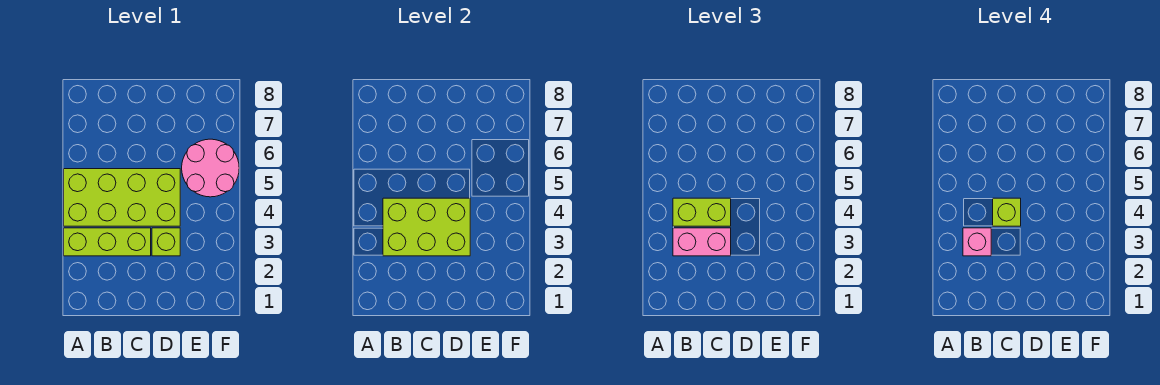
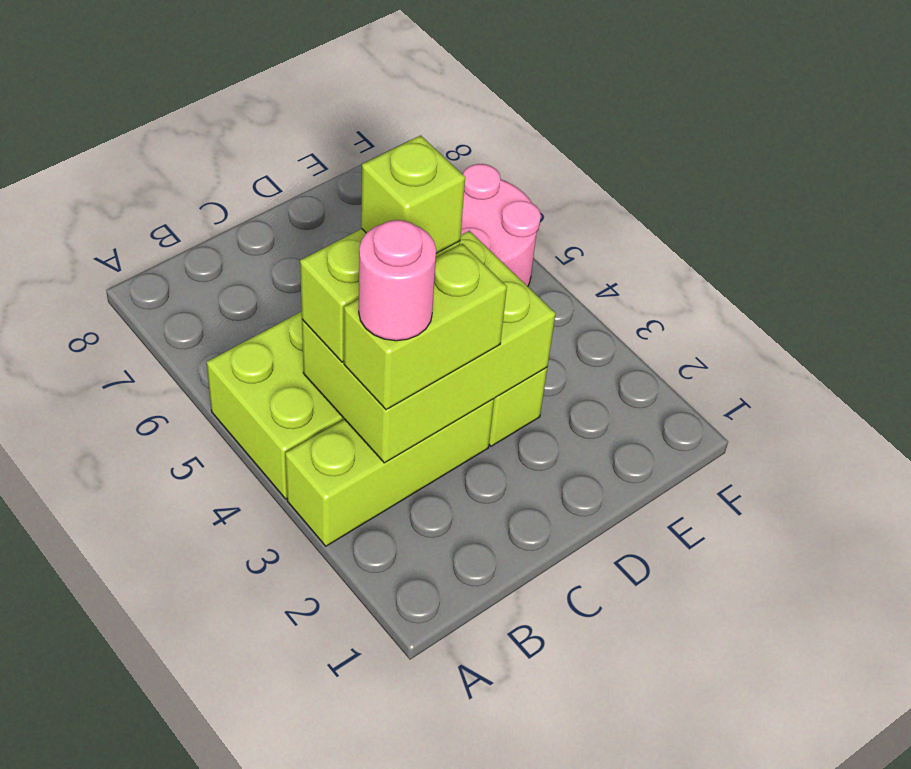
pink 1x2 brick [673,228,731,256] -> lime 1x2 brick [344,244,507,410]
pink 1x1 brick [963,228,991,256] -> pink 1x1 round brick [359,220,436,341]

